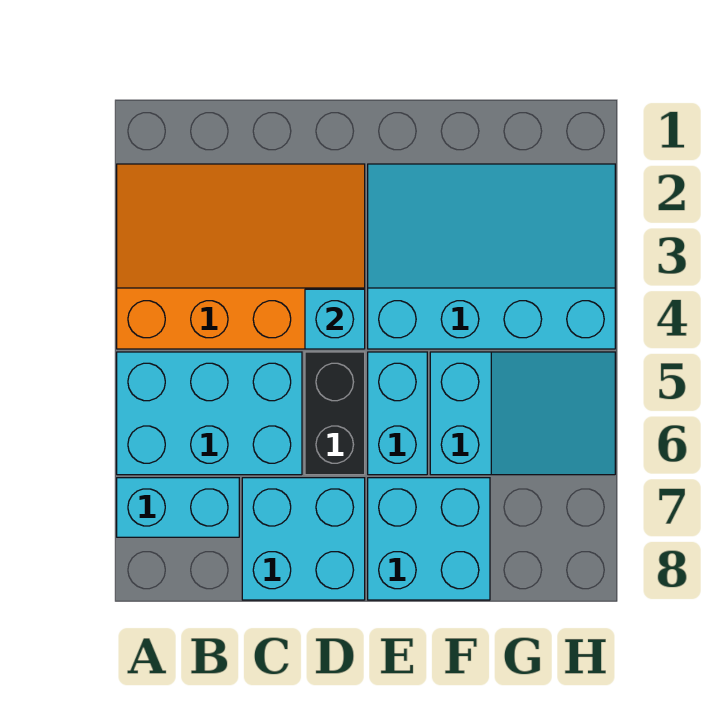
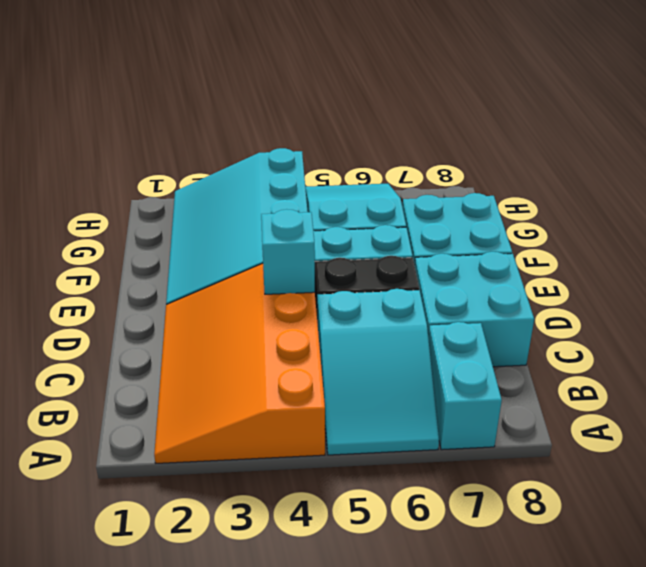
cyan 2x3 brick [117,352,302,475] -> cyan 2x3 slope [317,289,439,455]

